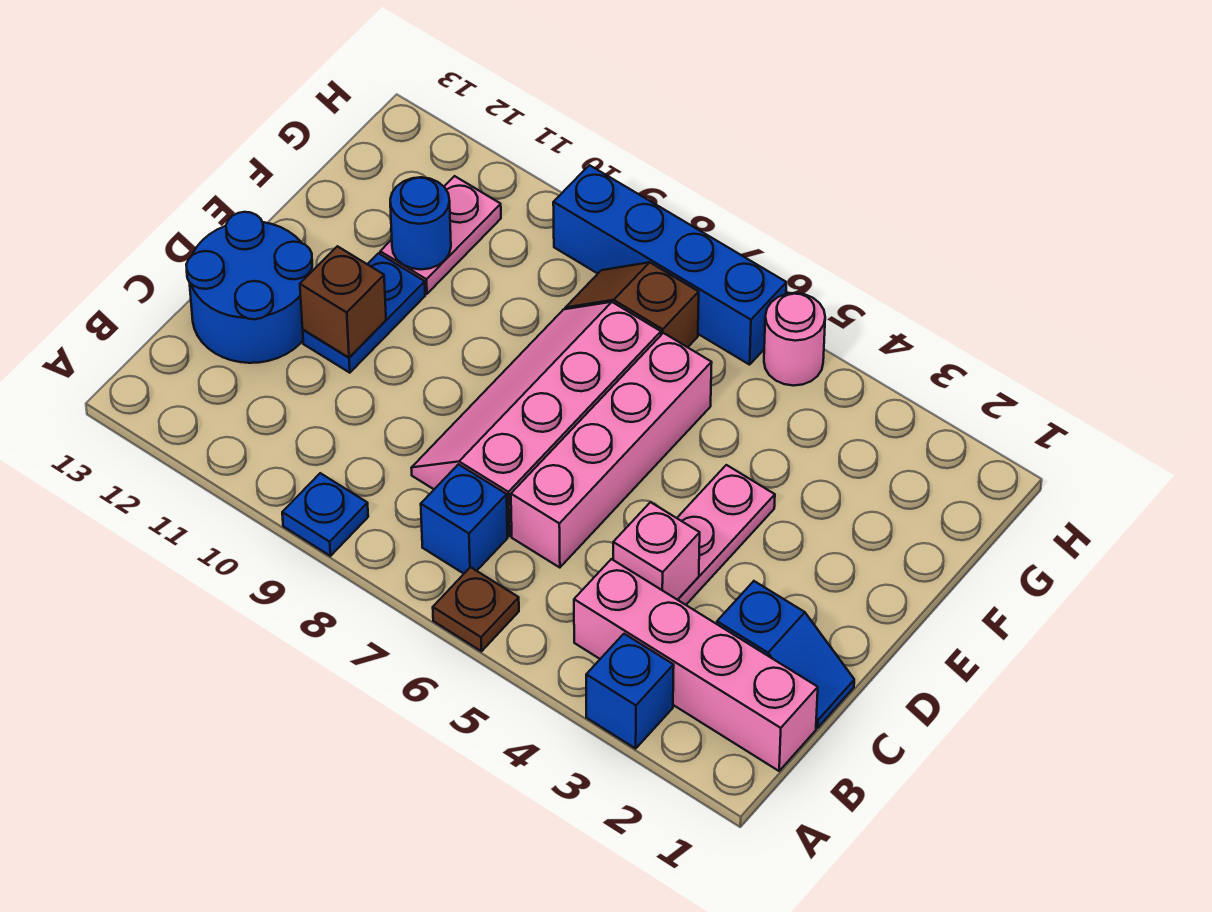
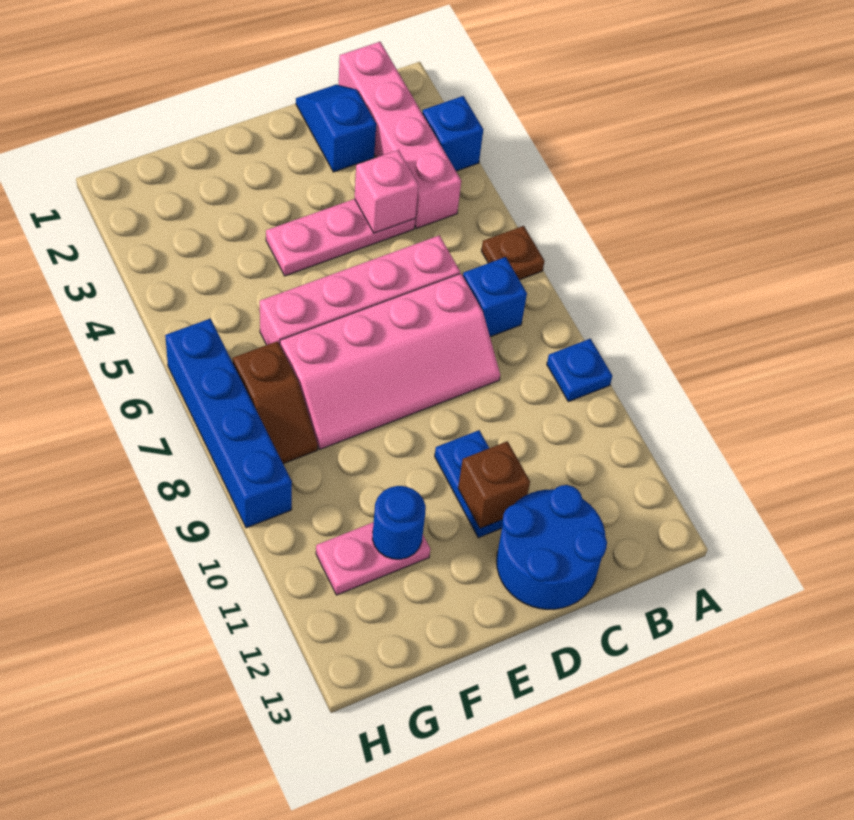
blue 1x2 plate [303,253,425,373] -> blue 1x2 plate turned to [435,430,503,538]
pink 1x1 round brick [764,293,825,386] -> none

